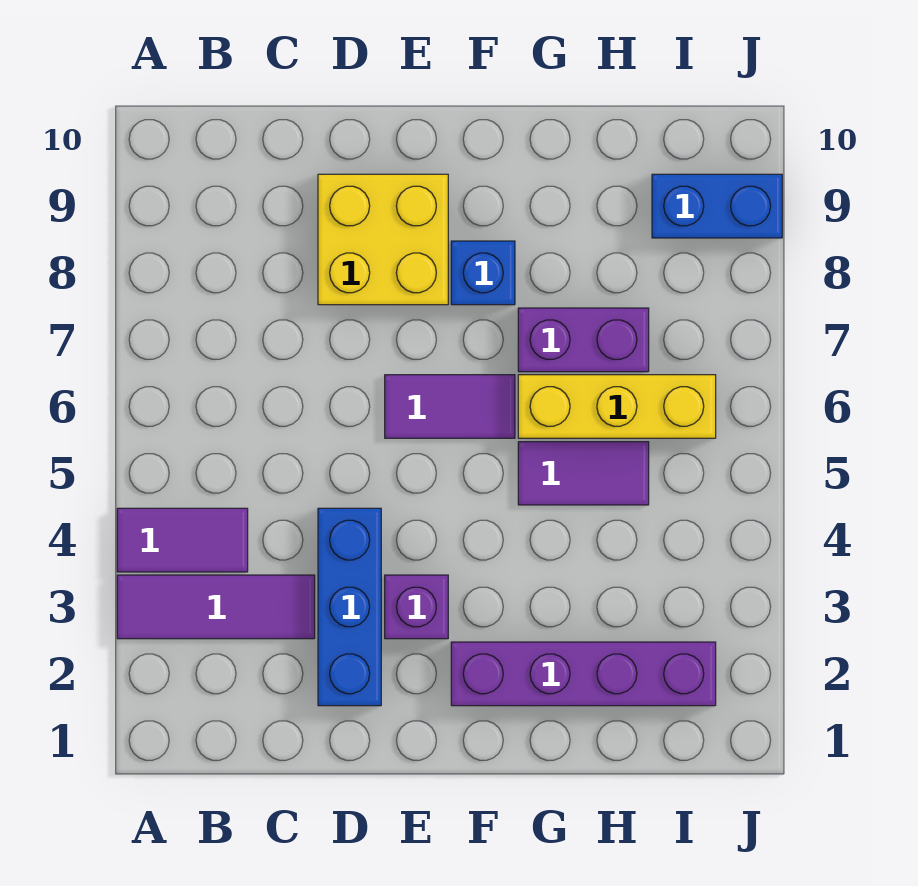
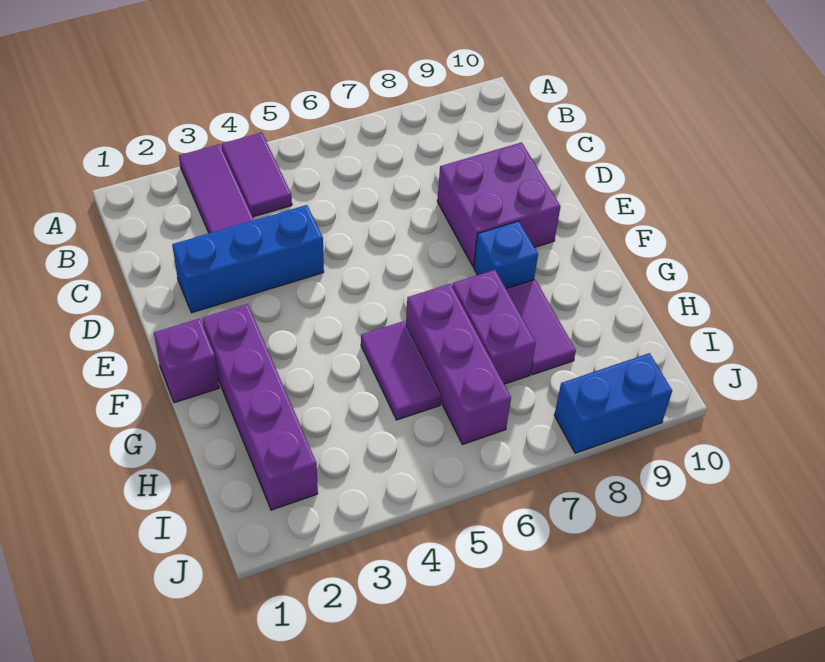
yellow 2x2 brick [318,174,448,305] -> purple 2x2 brick [437,142,561,267]
purple 1x1 brick [385,575,448,639] -> purple 1x1 brick moved to [154,318,219,403]
purple 1x2 tile [385,375,515,438] -> purple 1x2 tile moved to [506,280,576,375]
yellow 1x3 brick [518,375,716,438] -> purple 1x3 brick [406,284,511,444]
blue 1x2 brick [652,174,782,238] -> blue 1x2 brick turned to [554,353,672,453]

